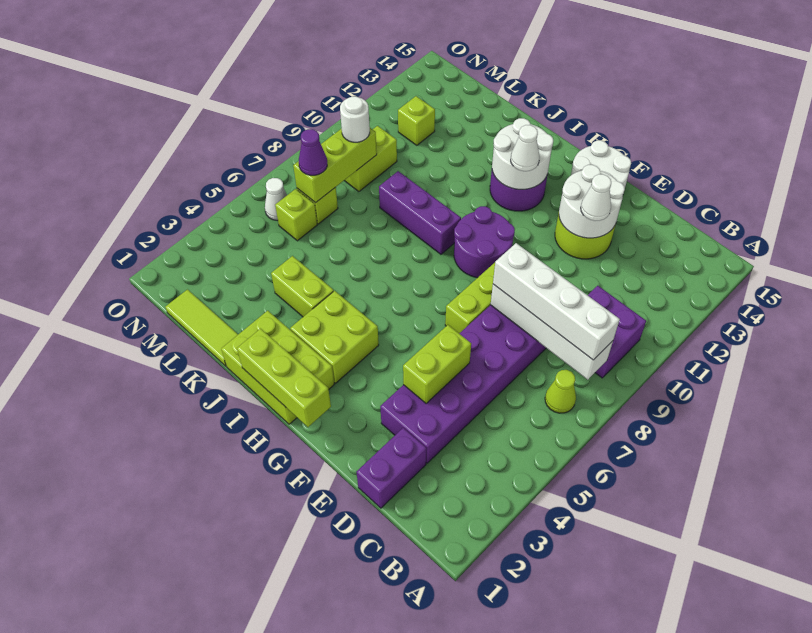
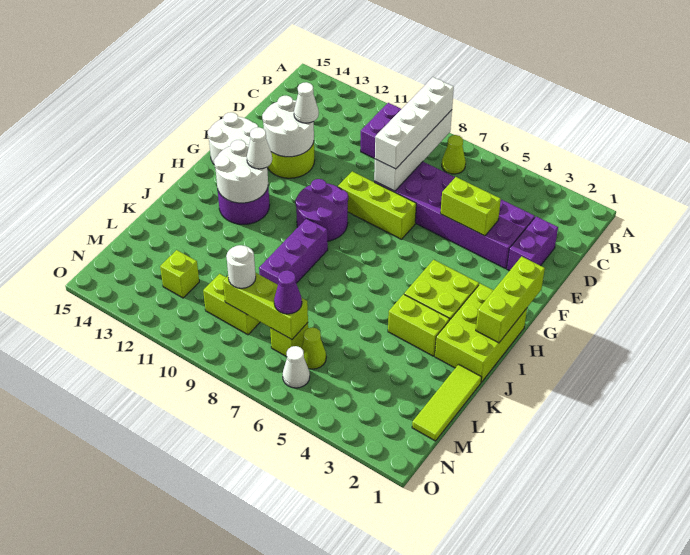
purple 1x2 brick [356,428,426,508] -> purple 1x2 brick turned to [507,217,558,271]
lime 1x2 brick [271,256,334,317] -> lime 1x2 brick turned to [388,294,450,356]
lime 1x1 brick [275,189,317,241] -> lime 1x1 cone [301,327,326,369]

